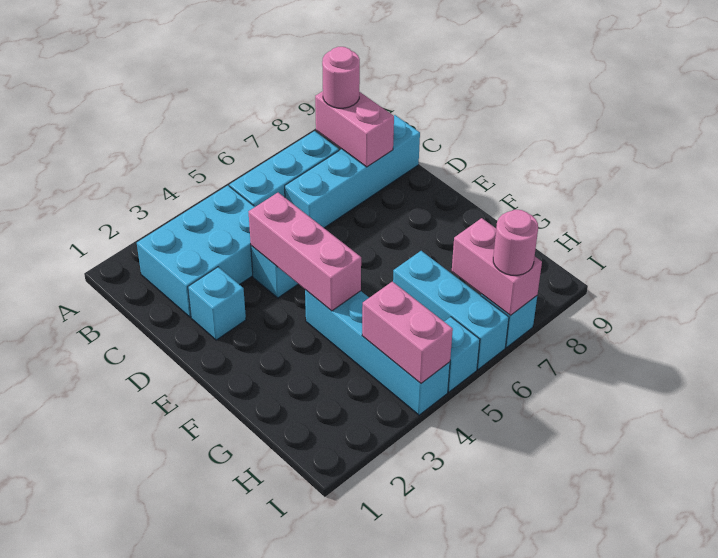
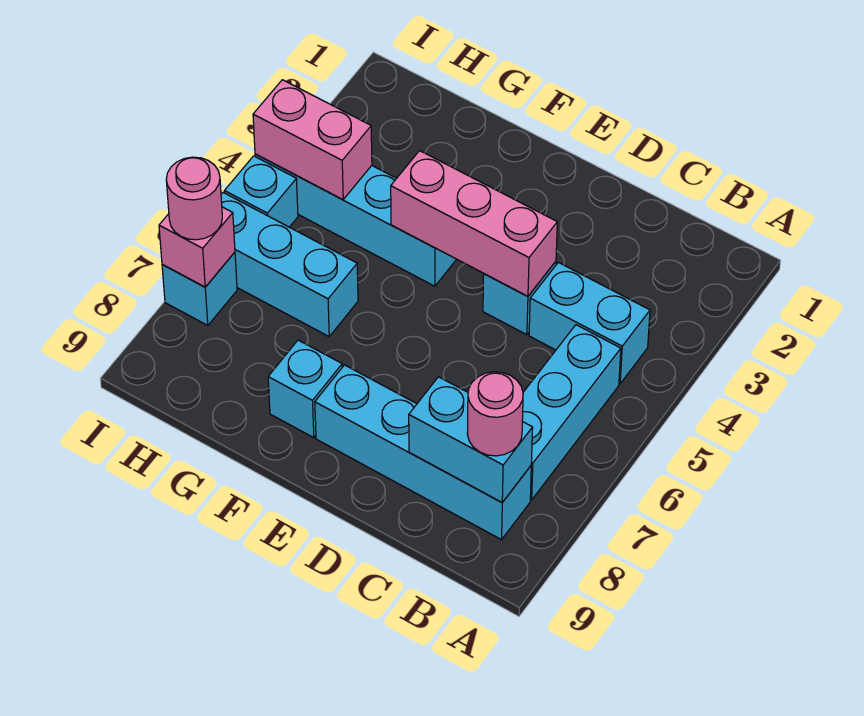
cyan 2x3 brick [137,186,255,317] -> cyan 1x2 brick [529,262,650,384]
pink 1x2 brick [315,91,394,167] -> cyan 1x2 brick [409,377,533,502]
cyan 1x4 brick [285,115,420,228] -> cyan 1x4 brick turned to [315,365,531,540]
cyan 1x1 brick [188,267,246,340] -> cyan 1x1 brick moved to [268,340,342,438]
pink 1x2 brick [452,218,542,315] -> pink 1x1 brick [159,207,235,287]

